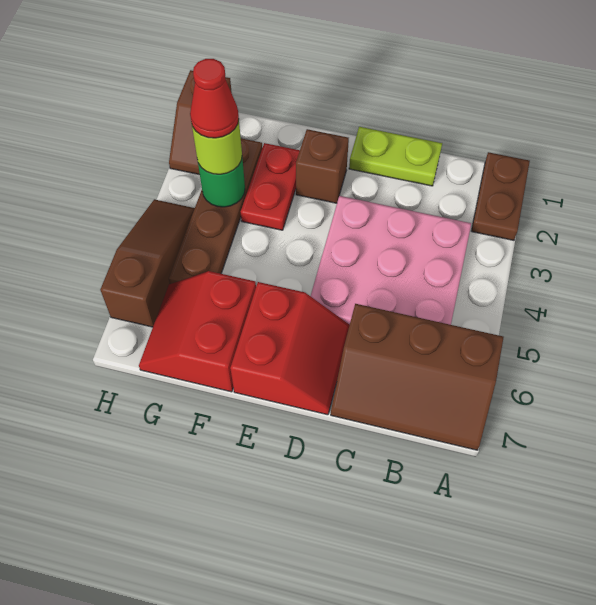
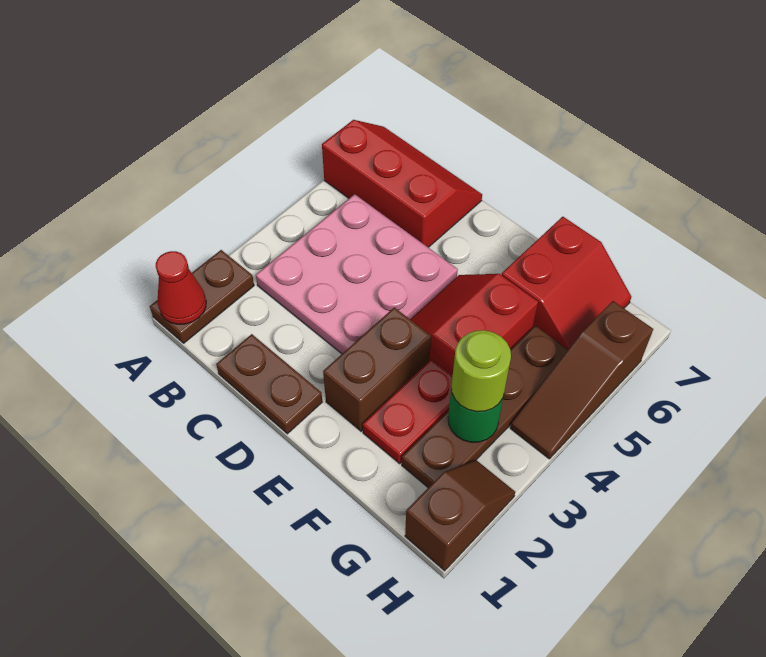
brown 2x3 slope [331,304,504,450] -> red 2x3 slope [322,120,482,247]
lime 1x2 plate [349,127,442,186] -> brown 1x2 plate [216,334,322,434]
red 2x2 slope [230,282,350,415] -> red 2x2 slope moved to [410,274,538,375]
brown 1x1 brick [296,129,349,203] -> brown 1x2 brick [323,307,431,431]
red 1x1 cone [190,59,239,138] -> red 1x1 cone moved to [156,251,206,324]

